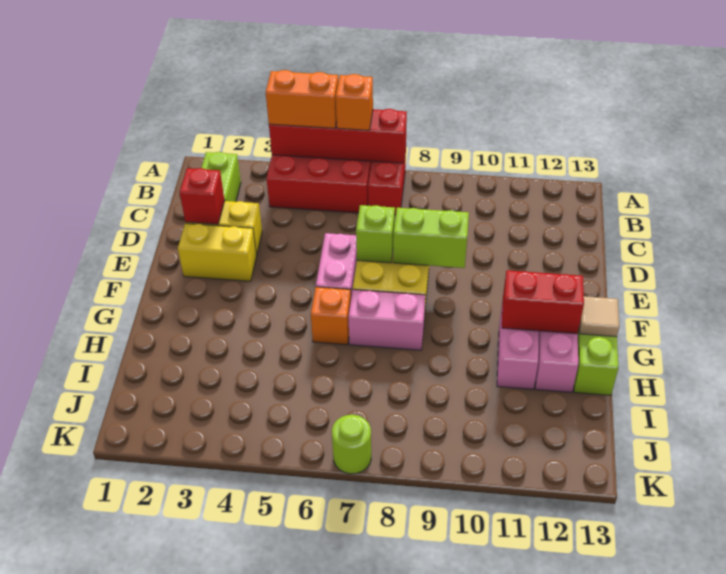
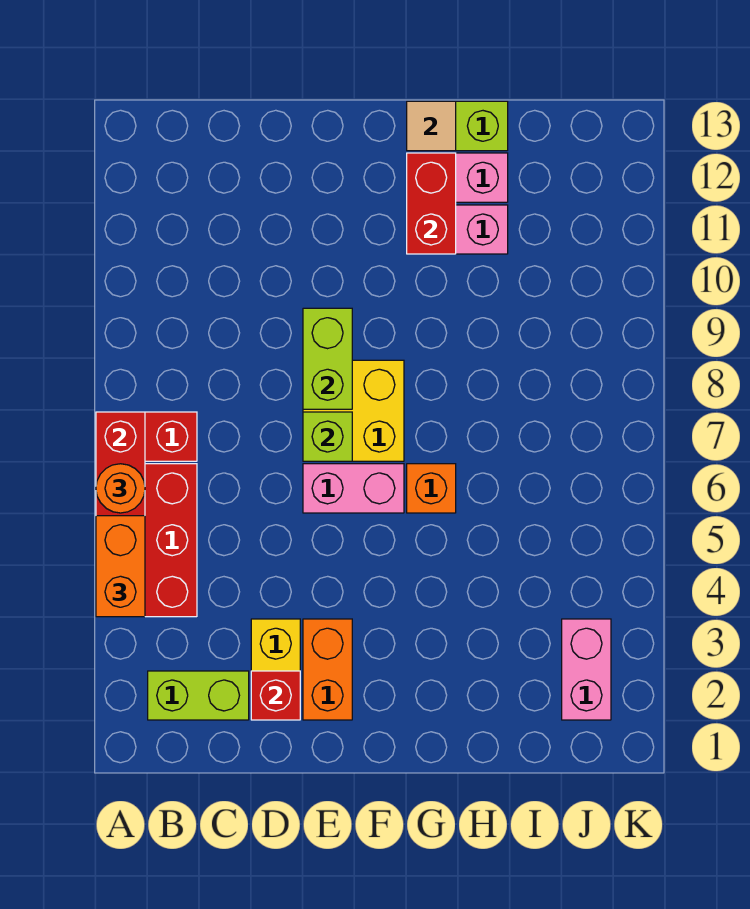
orange 1x1 brick [336,74,373,130] -> orange 1x1 round brick [96,464,145,513]
yellow 1x2 brick [178,224,257,281] -> orange 1x2 brick [303,619,352,720]
pink 1x2 brick [348,290,425,350] -> pink 1x2 brick moved to [562,619,611,720]
lime 1x1 round brick [332,415,371,474] -> none

